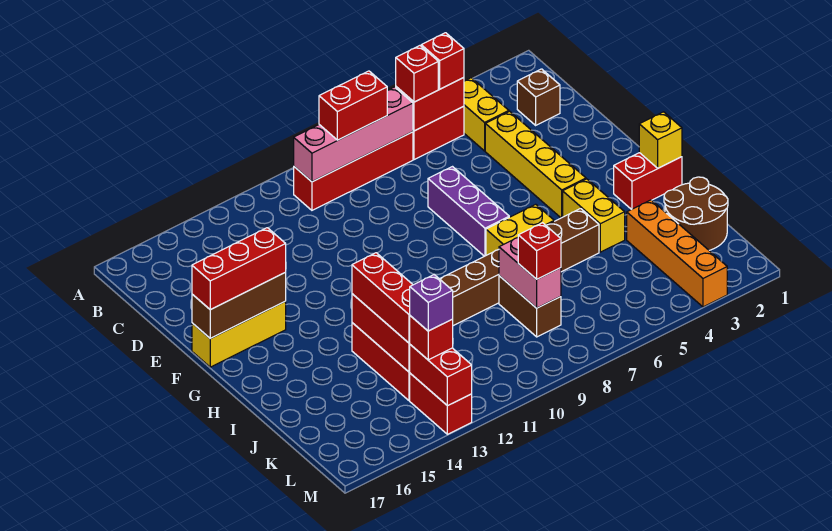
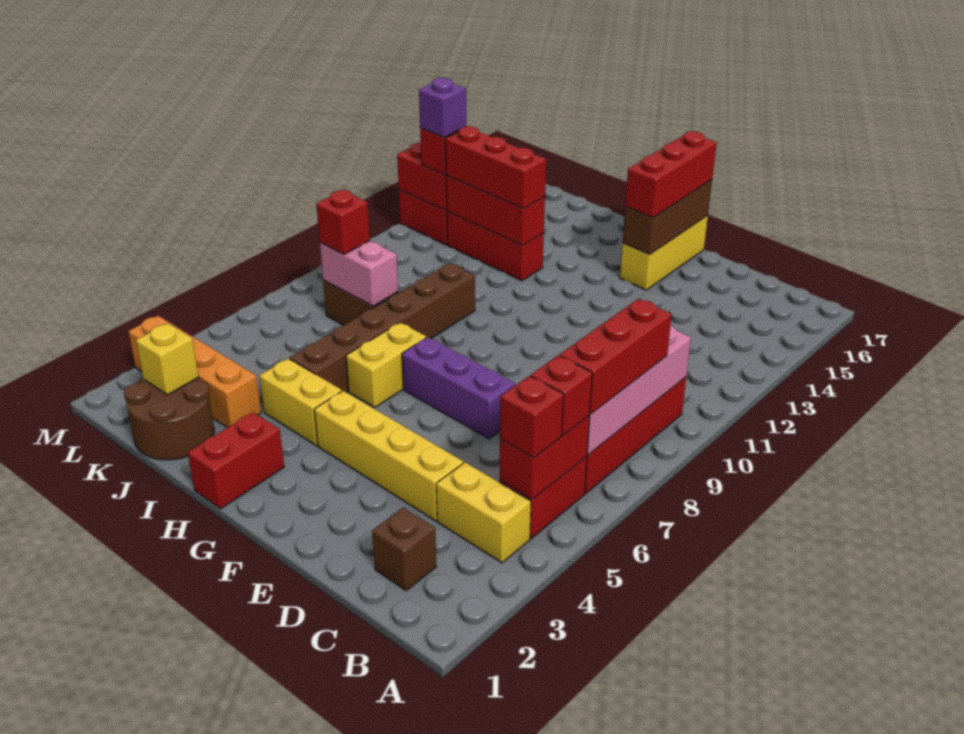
red 1x2 brick [319,71,387,140] -> red 1x3 brick [560,299,672,414]
yellow 1x1 brick [639,112,682,168] -> yellow 1x1 brick moved to [136,323,199,395]

